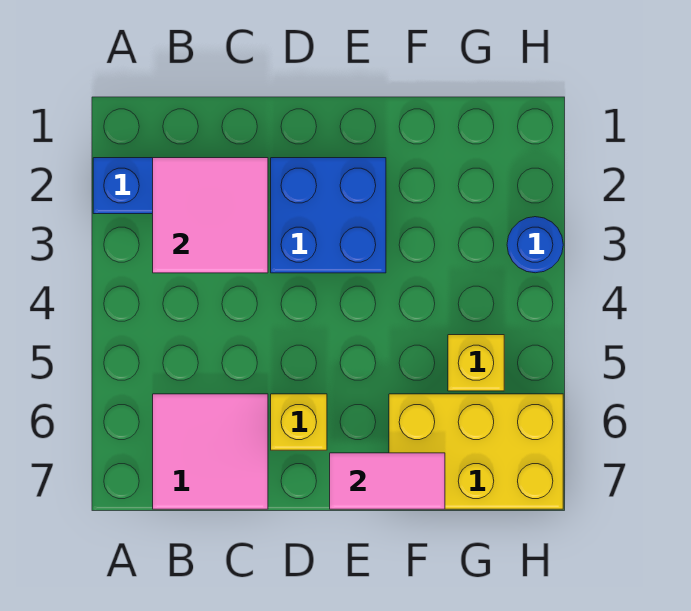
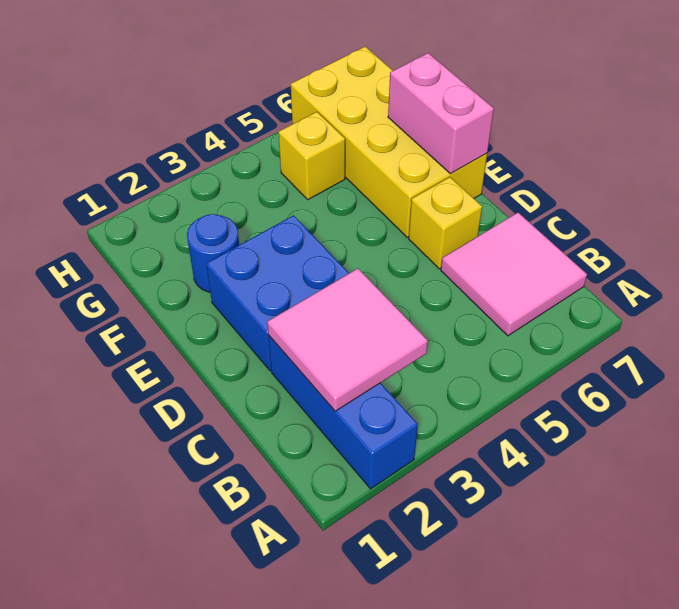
pink 1x2 tile [330,453,445,509] -> pink 1x2 brick [388,53,494,174]
yellow 2x3 brick [389,394,563,509] -> yellow 2x4 brick [291,47,487,237]
blue 1x1 round brick [507,217,563,273] -> blue 1x1 round brick moved to [187,214,239,292]

